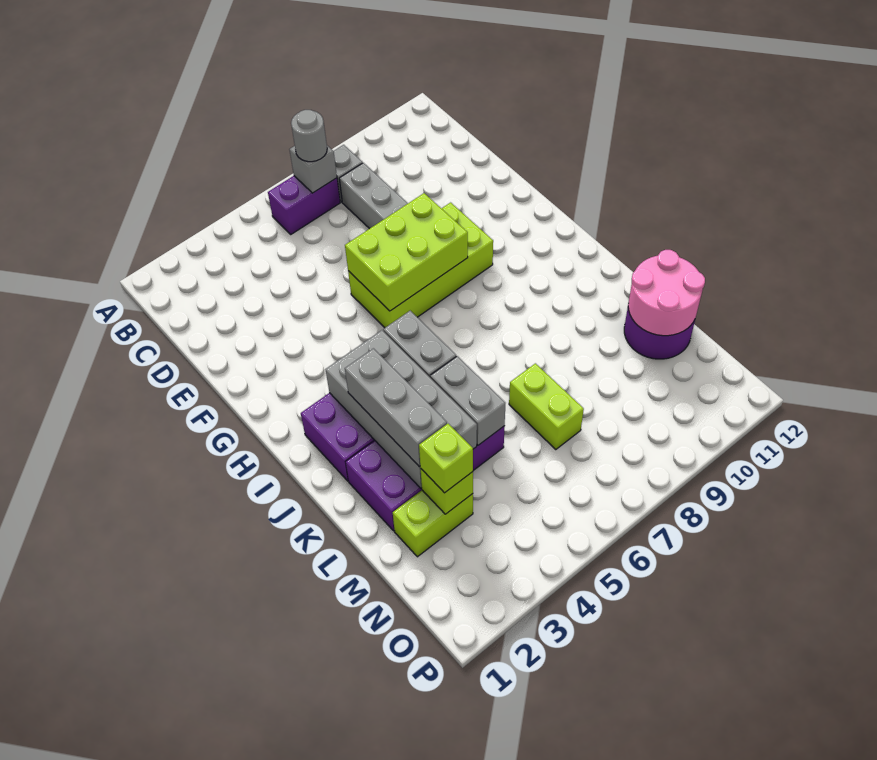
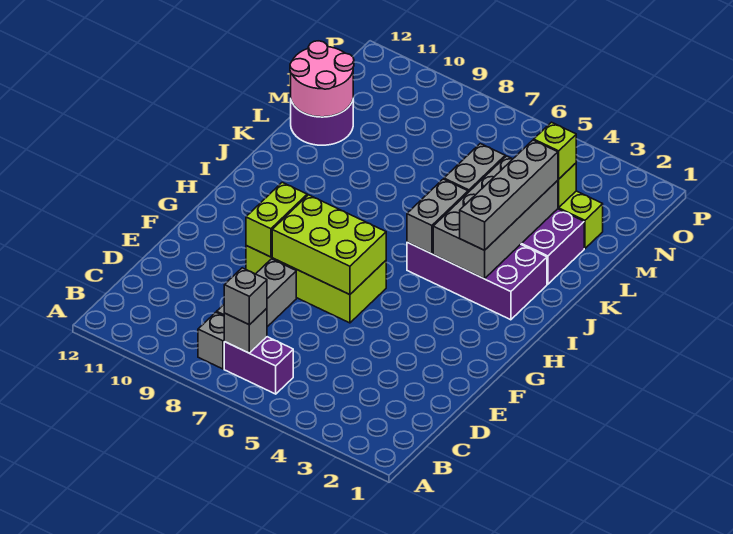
grey 1x1 round brick [291,110,327,162] -> grey 1x1 brick [224,268,267,325]
grey 1x3 brick [345,348,447,467] -> grey 1x4 brick [460,140,558,250]
lime 1x2 brick [509,363,584,450] -> lime 1x2 brick moved to [246,182,307,257]

